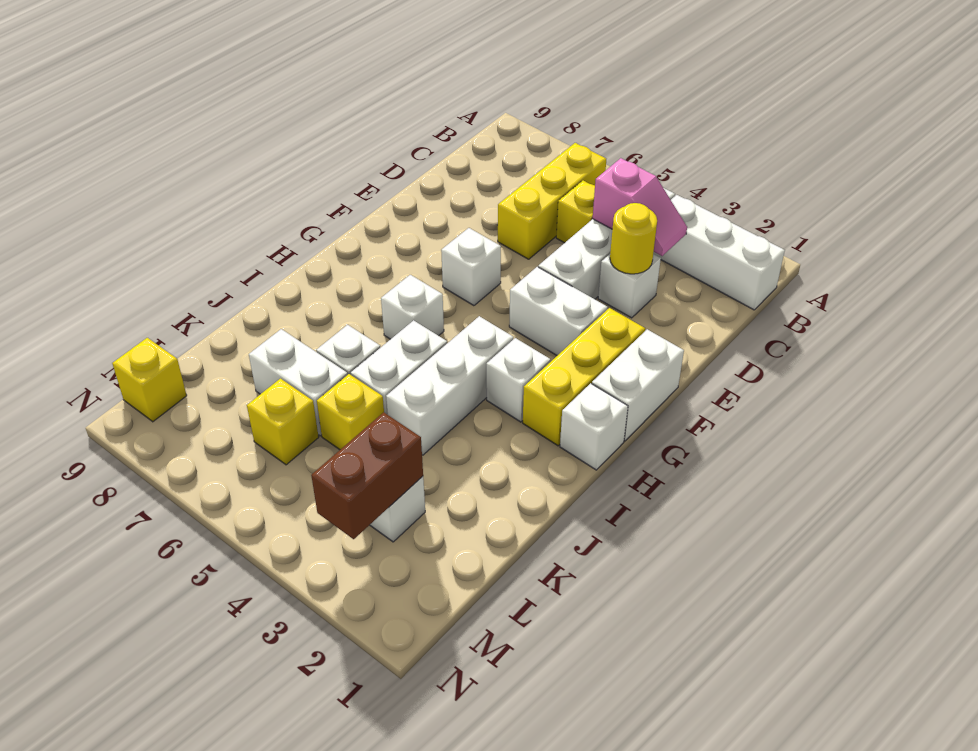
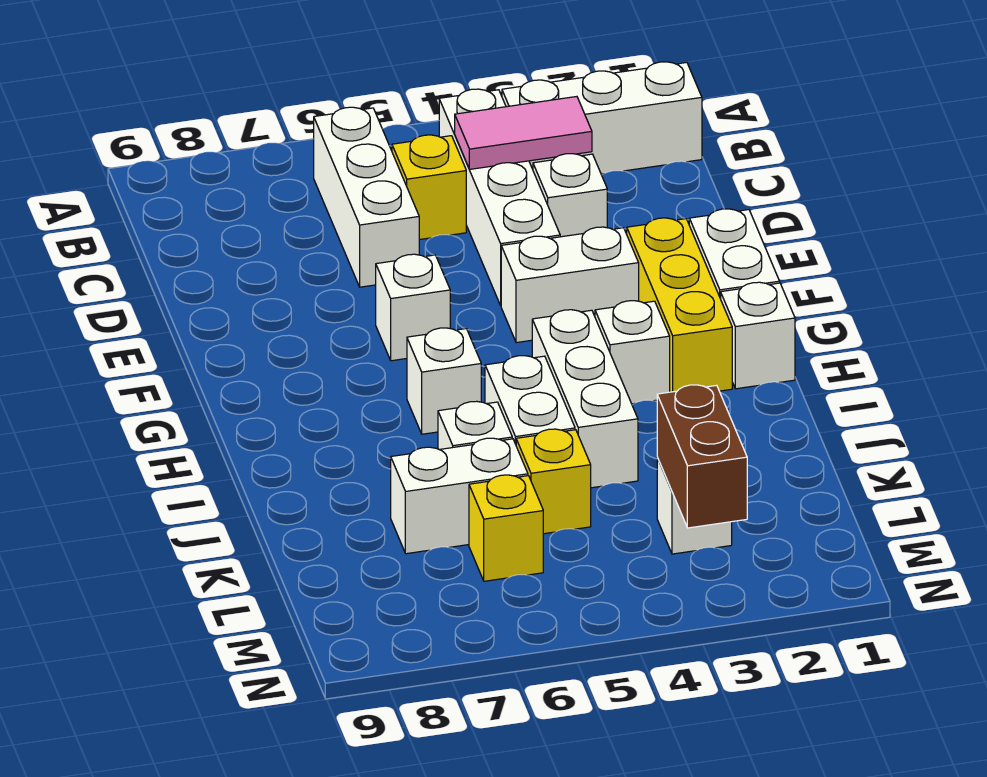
yellow 1x3 brick [498,143,606,259] -> white 1x3 brick [314,107,419,287]
pink 1x2 slope [593,158,687,256] -> pink 1x2 tile [455,97,592,169]
yellow 1x1 round brick [610,203,657,274] -> none
yellow 1x1 brick [112,338,187,422] -> none

